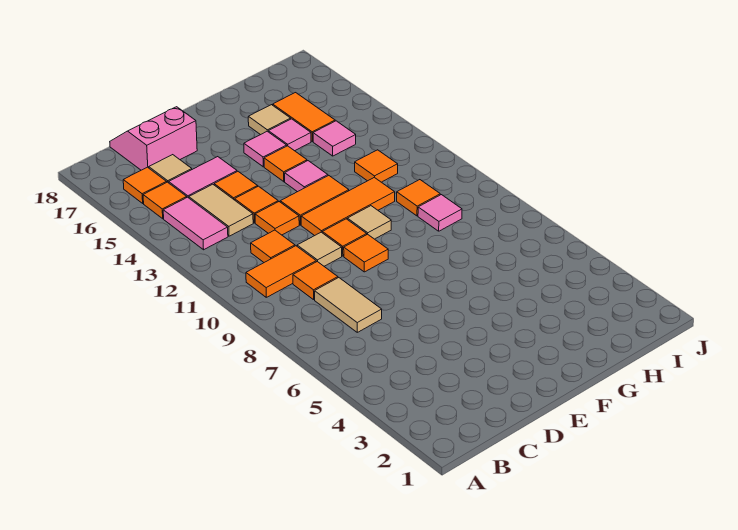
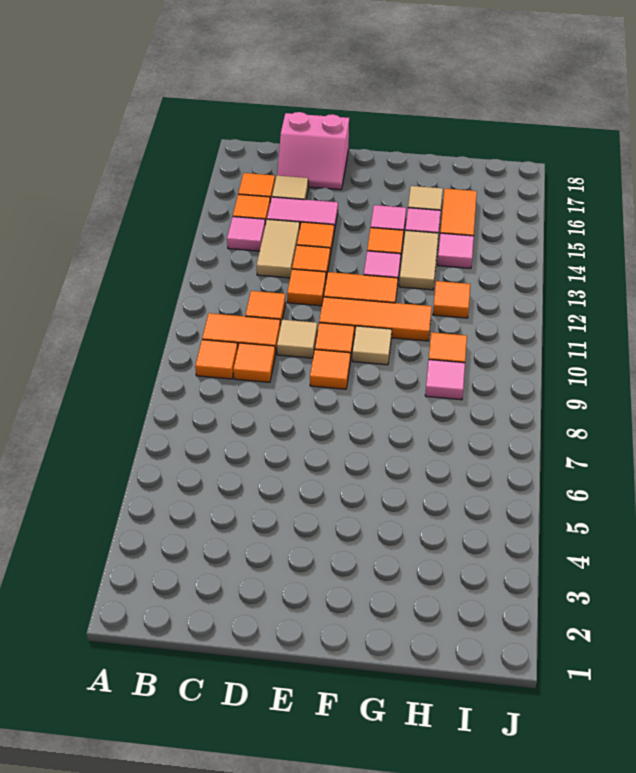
none -> orange 1x1 tile [195,340,238,379]
pink 1x2 tile [163,197,228,250] -> pink 1x1 tile [227,217,265,251]
tan 1x2 tile [315,278,382,332] -> tan 1x2 tile moved to [399,230,439,290]
pink 2x2 slope [110,107,197,170] -> pink 2x2 slope turned to [277,112,349,190]

